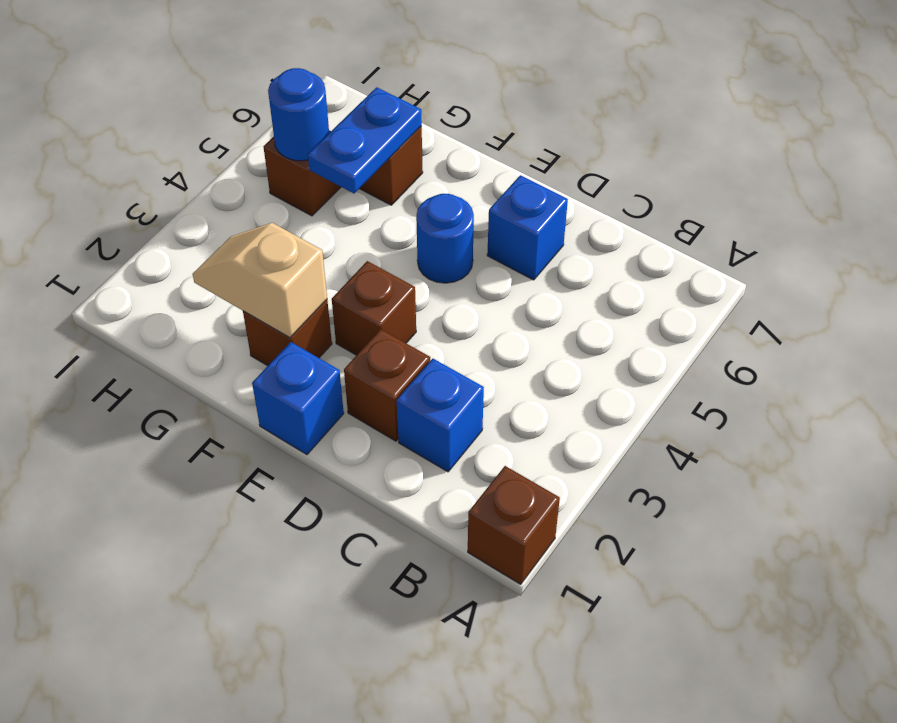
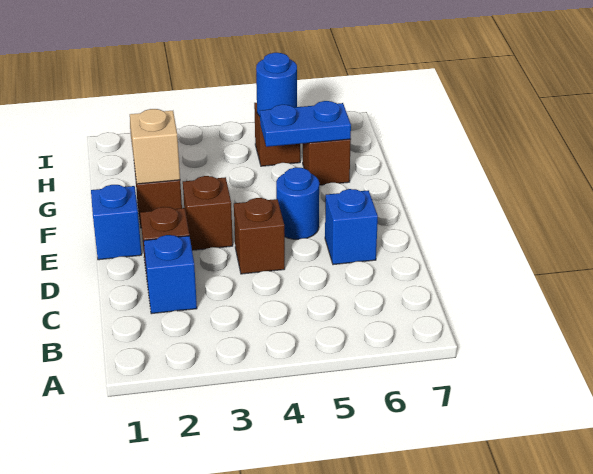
brown 1x1 brick [468,466,560,584] -> brown 1x1 brick moved to [234,198,285,274]

